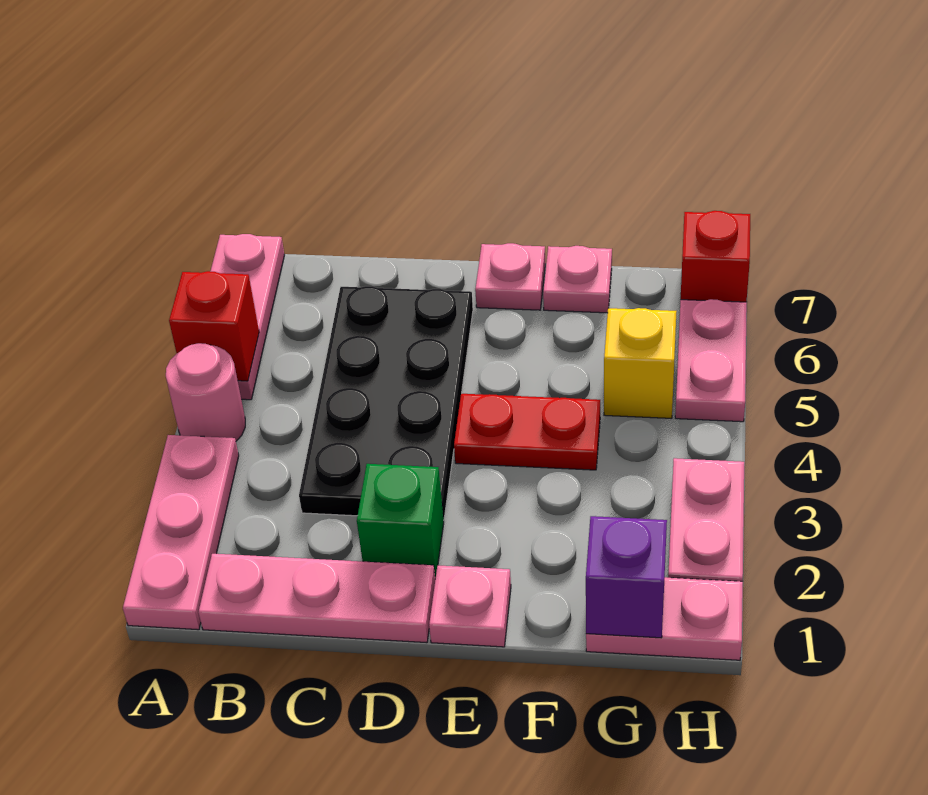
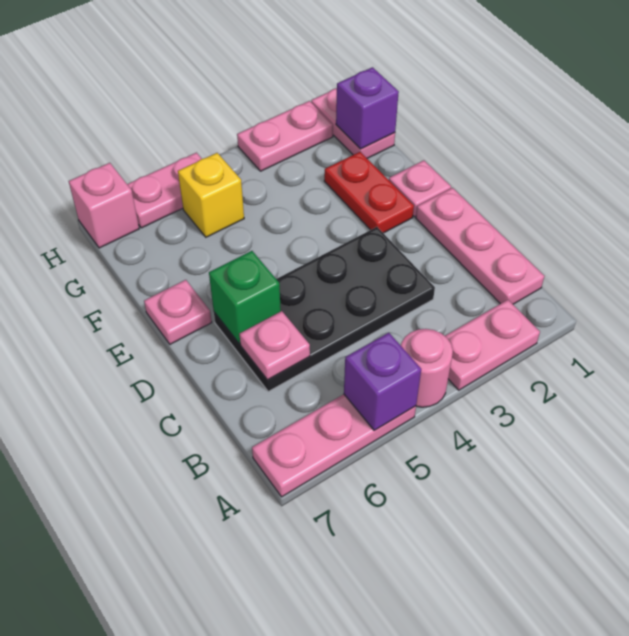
pink 1x3 plate [123,435,239,630] -> pink 1x2 plate [445,300,540,390]
red 1x1 brick [169,271,259,381] -> purple 1x1 brick [344,332,421,430]
green 1x1 brick [357,464,444,579] -> green 1x1 brick moved to [209,251,281,344]
red 1x2 plate [454,394,600,470] -> red 1x2 plate moved to [324,152,414,233]
pink 1x1 plate [543,246,612,313] -> pink 1x1 plate moved to [239,311,310,380]
red 1x1 brick [681,211,750,302] -> pink 1x1 brick [69,163,139,248]

